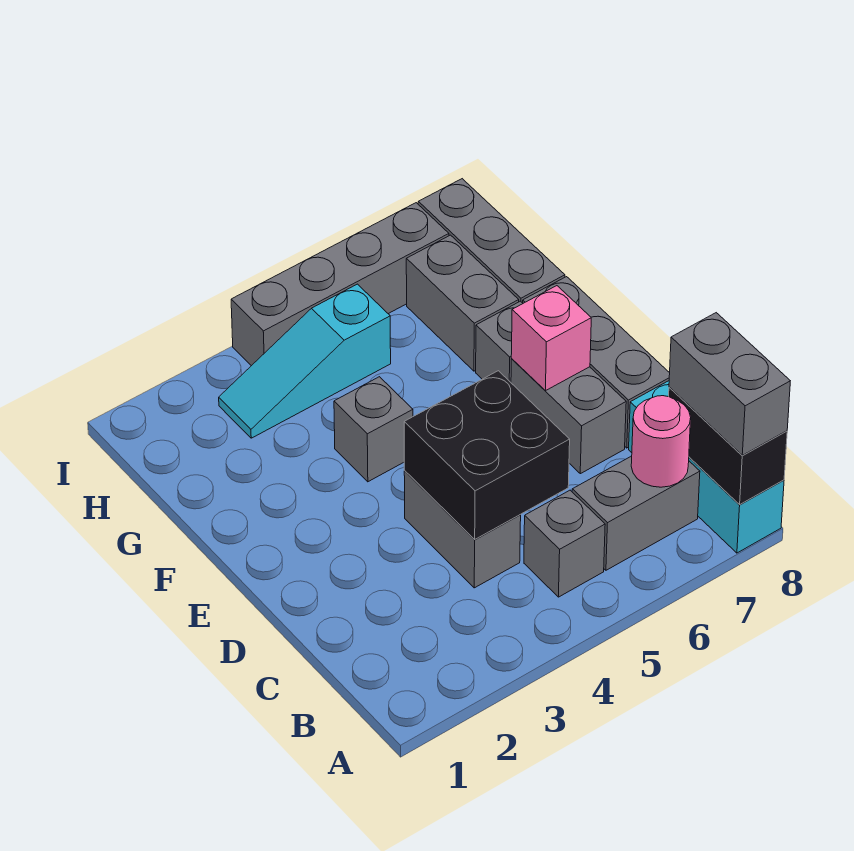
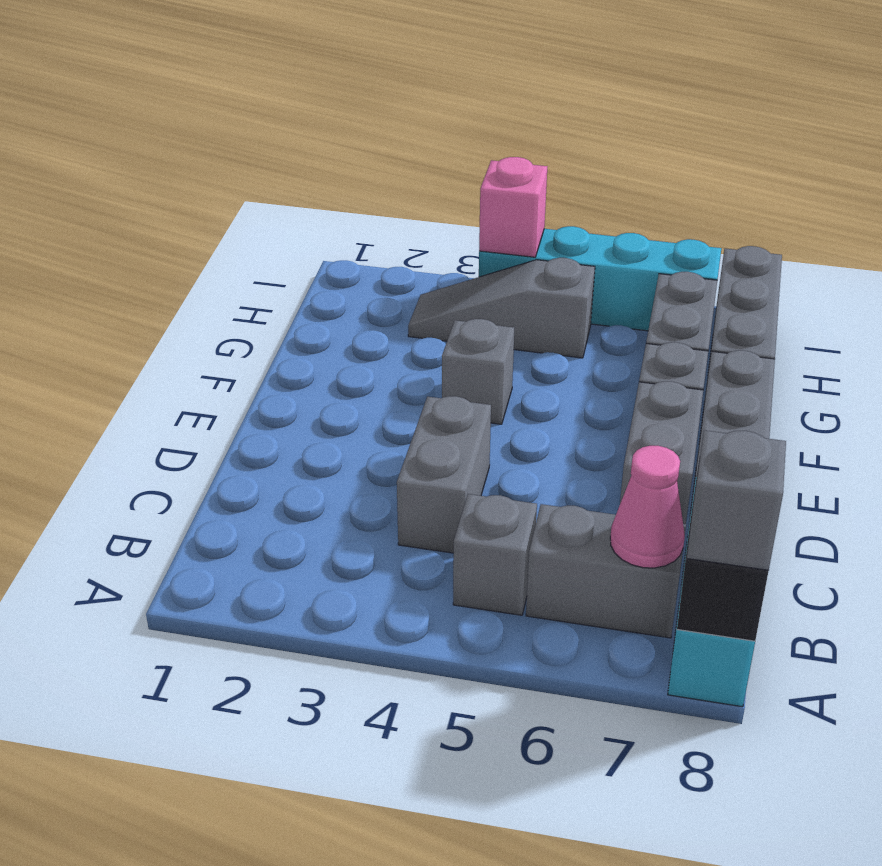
grey 1x2 brick [669,313,790,455] -> grey 1x1 brick [687,430,786,570]
pink 1x1 round brick [631,396,691,487] -> pink 1x1 cone [610,446,685,568]
black 2x2 brick [404,371,570,540] -> none
pink 1x1 brick [511,286,591,391] -> pink 1x1 brick moved to [479,157,547,257]
cyan 1x3 slope [219,284,391,438] -> grey 1x3 slope [408,258,595,358]
grey 1x4 brick [231,203,449,366] -> cyan 1x4 brick [479,226,721,331]

